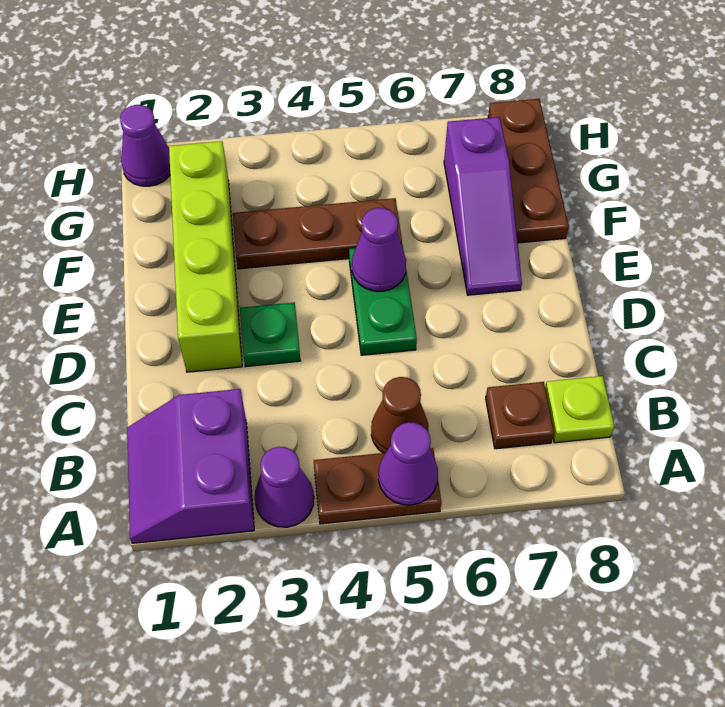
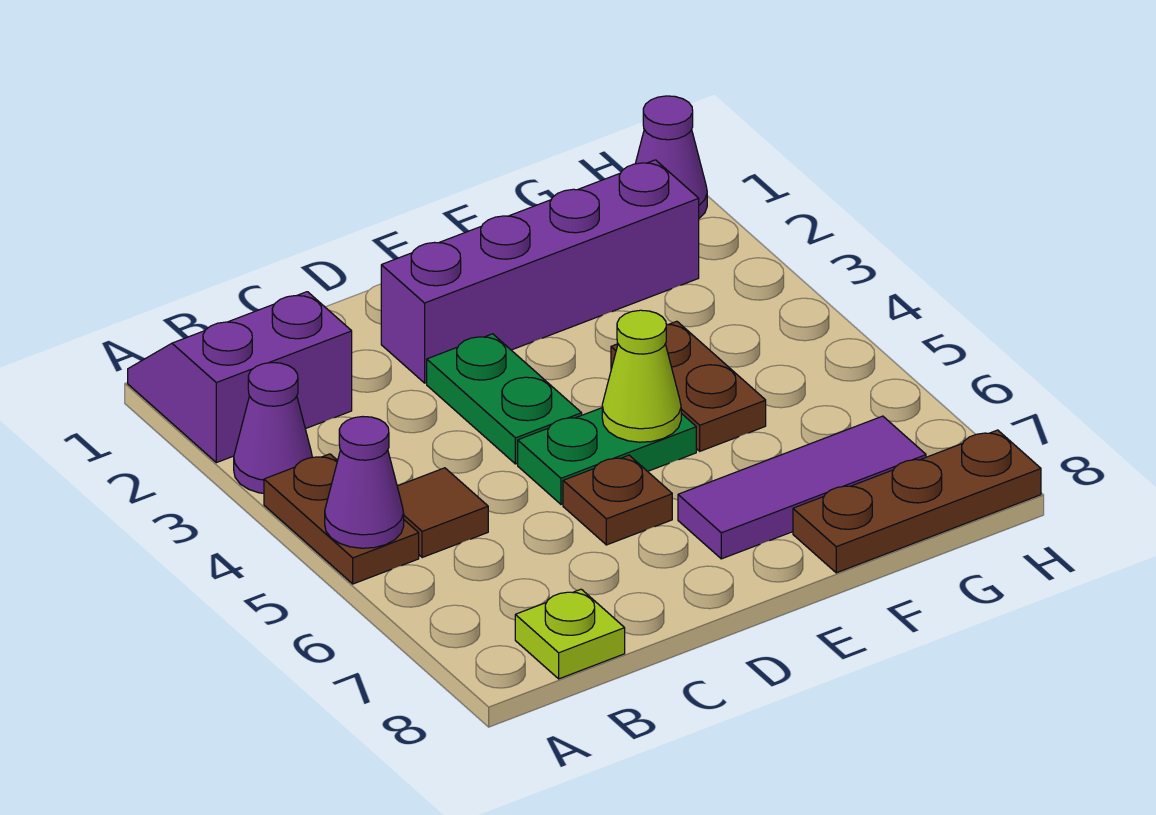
brown 1x1 cone [371,377,428,453] -> brown 1x1 tile [397,468,488,558]
brown 1x1 plate [486,382,554,449] -> brown 1x1 plate moved to [563,455,672,545]
lime 1x4 brick [169,141,242,372] -> purple 1x4 brick [381,160,699,383]
green 1x1 plate [240,302,300,367] -> green 1x2 plate [427,334,582,464]
purple 1x1 cone [352,208,406,291] -> lime 1x1 cone [602,310,681,442]
purple 1x3 slope [444,117,522,295] -> purple 1x3 tile [678,416,926,559]
brown 1x3 plate [233,198,402,269] -> brown 1x2 plate [611,321,766,451]

